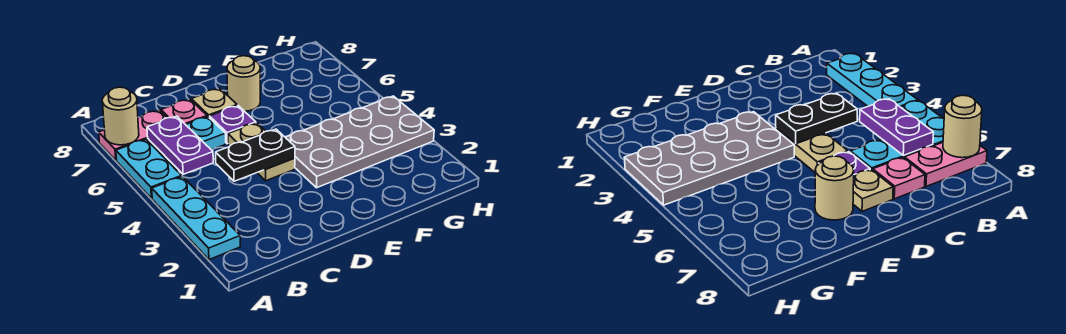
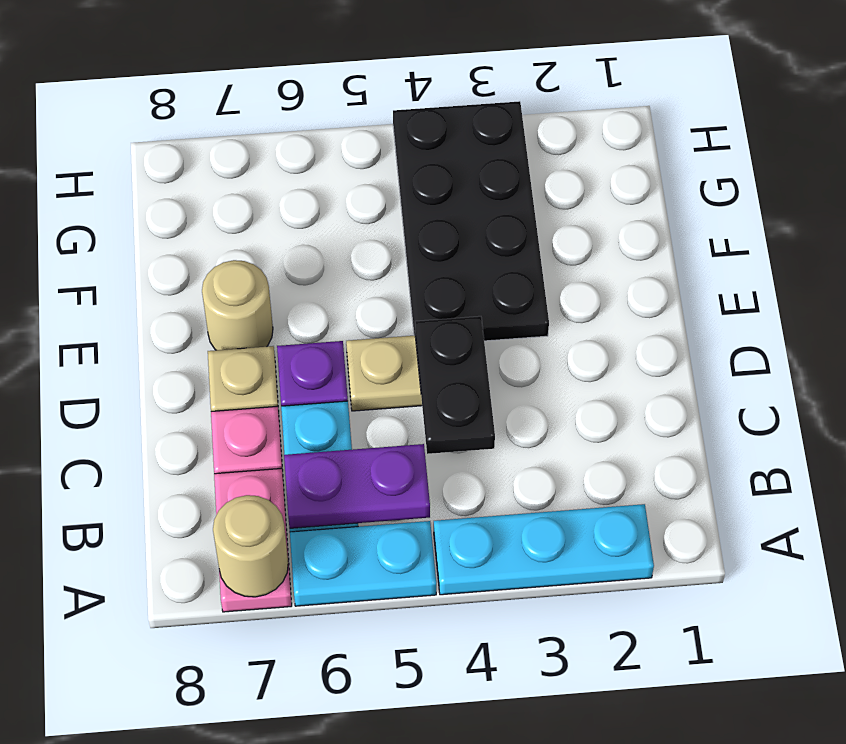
grey 2x4 plate [285,96,434,188] -> black 2x4 plate [393,101,549,341]

